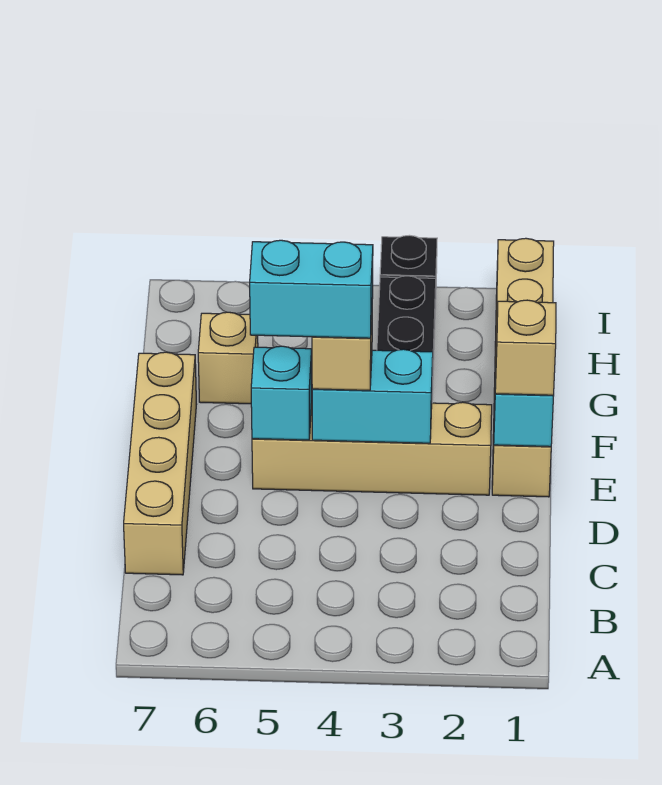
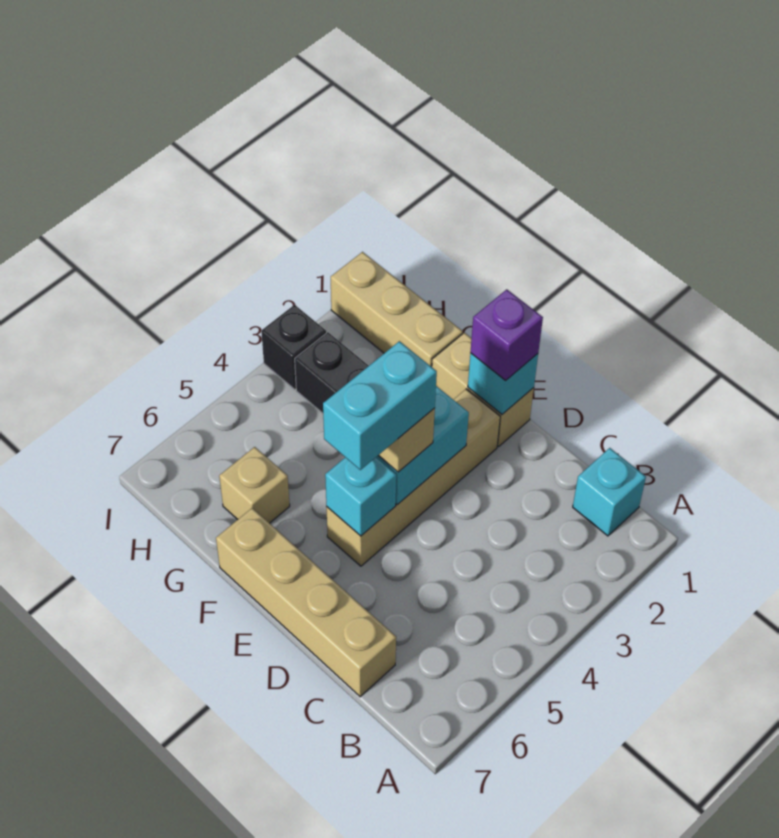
none -> cyan 1x1 brick [573,448,646,536]
tan 1x1 brick [495,300,556,395] -> purple 1x1 brick [470,289,543,381]

